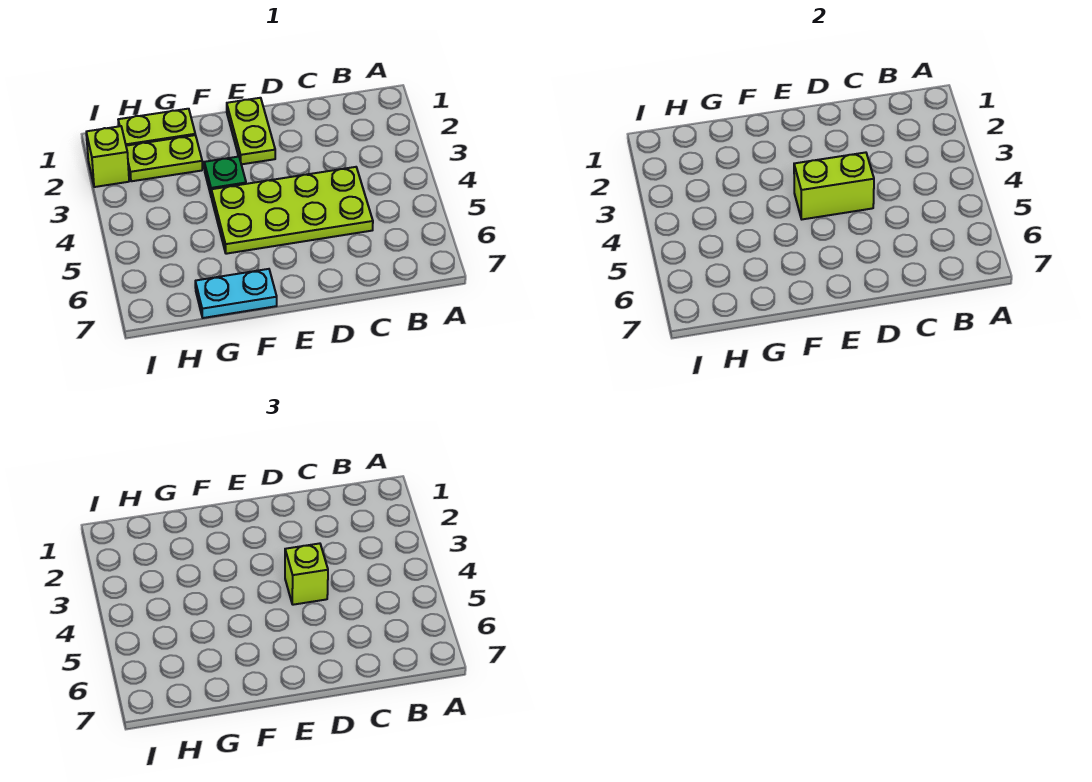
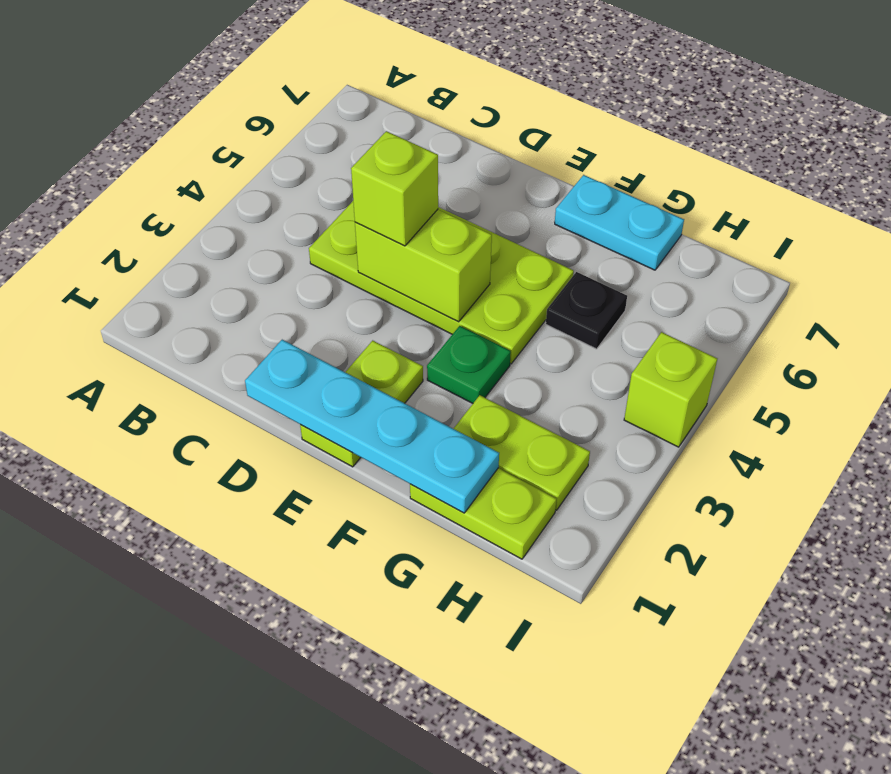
none -> cyan 1x4 plate [245,340,499,513]
none -> black 1x1 plate [546,272,627,349]
lime 1x1 brick [86,126,129,187] -> lime 1x1 brick moved to [624,332,717,447]

